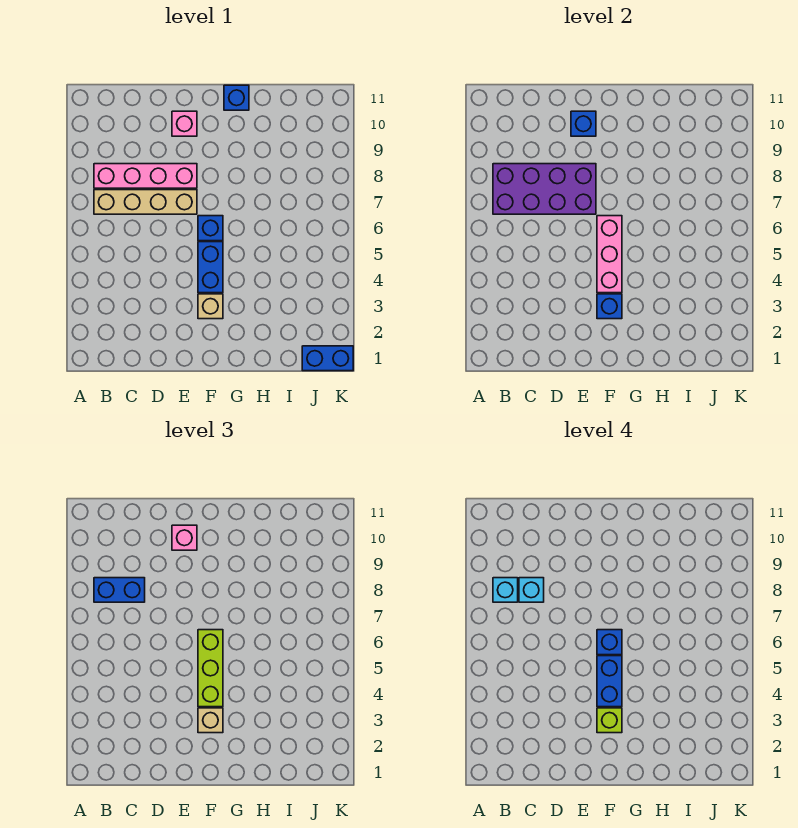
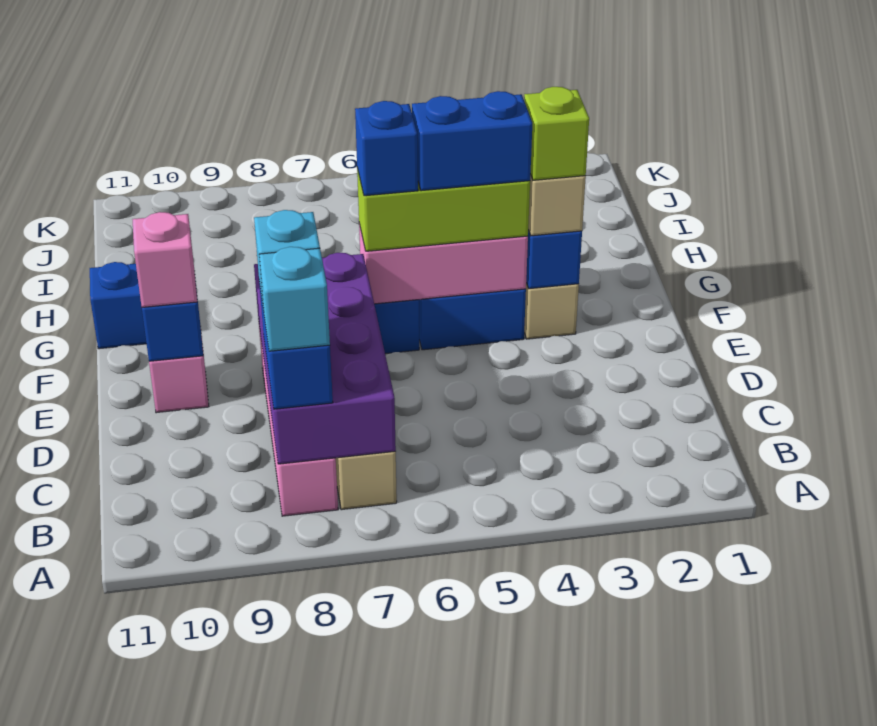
blue 1x2 brick [302,346,353,371] -> none

